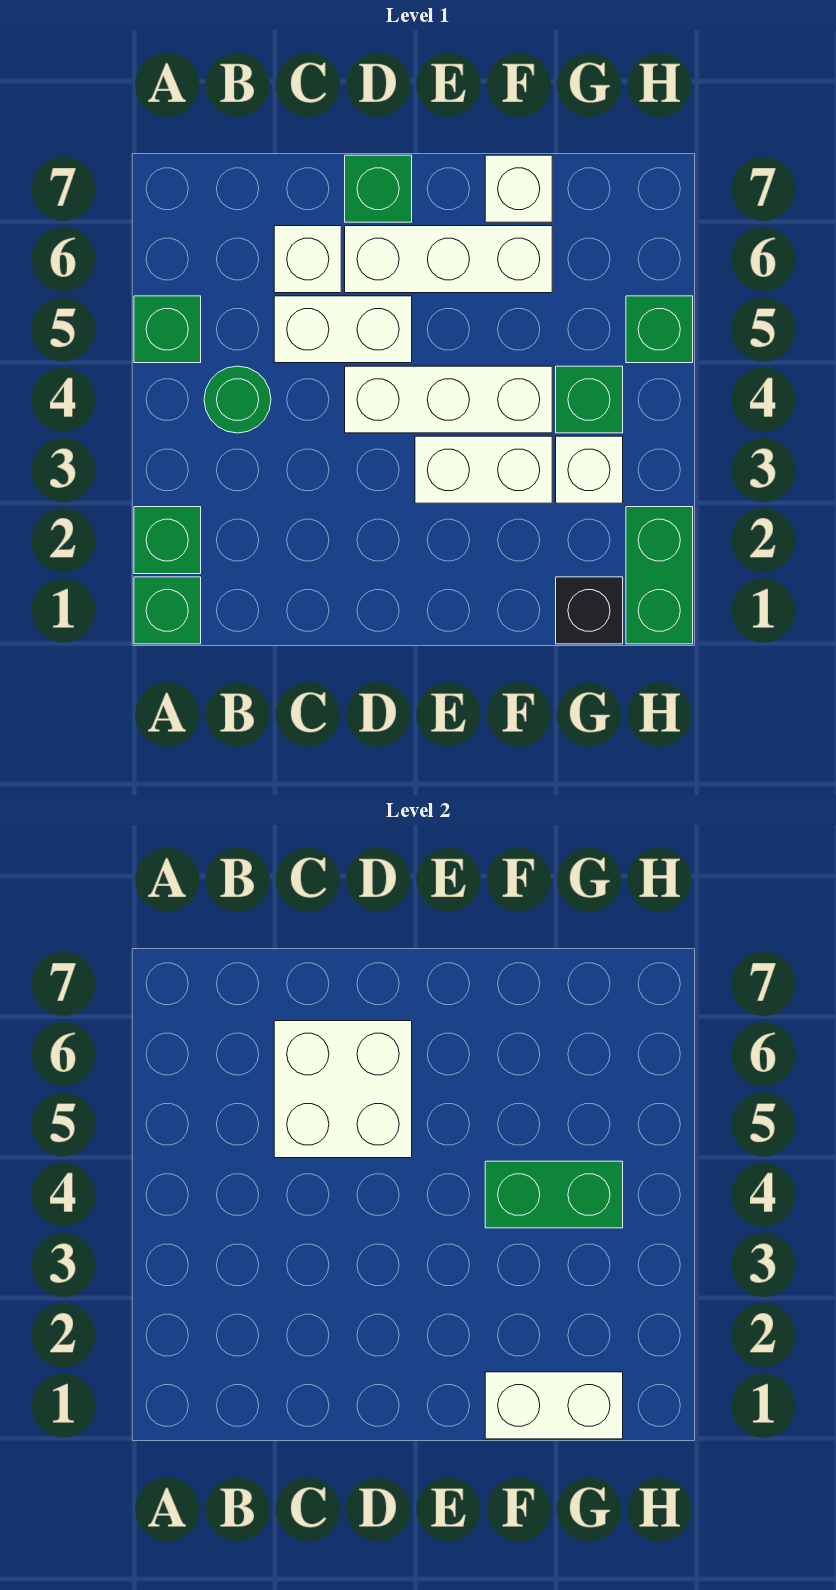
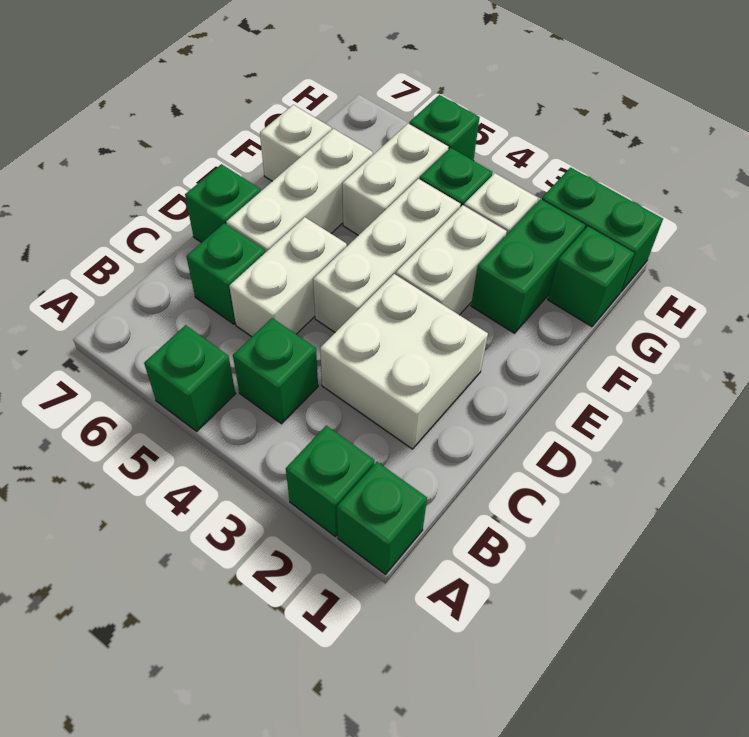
green 1x1 round brick [204,366,271,433] -> green 1x1 brick [233,318,318,424]
white 2x2 brick [274,1021,412,1158] -> white 2x2 brick moved to [320,274,488,449]
white 1x1 brick [274,226,341,293] -> green 1x1 brick [186,223,265,324]
white 1x2 brick [485,1372,623,1439] -> white 1x2 brick moved to [342,124,448,235]
green 1x2 brick [485,1161,623,1228] -> green 1x2 brick moved to [471,199,585,333]
black 1x1 brick [556,577,623,644] -> green 1x1 brick [548,226,634,327]

